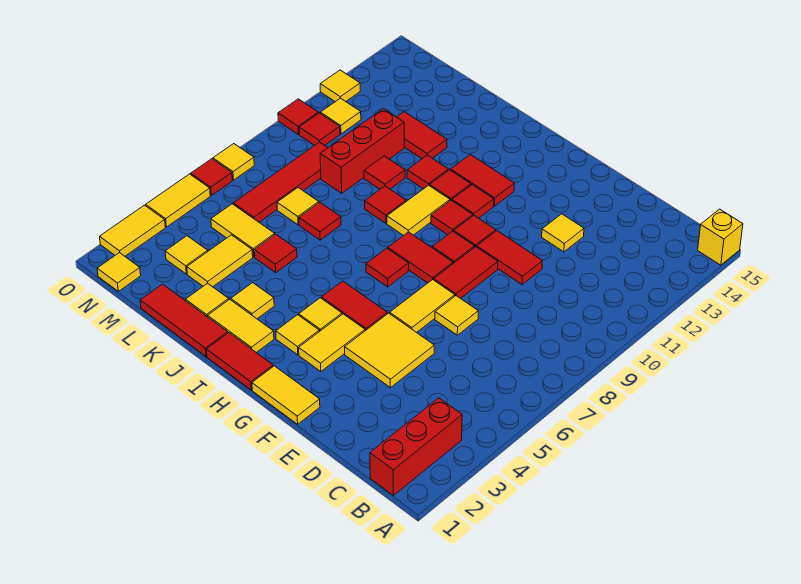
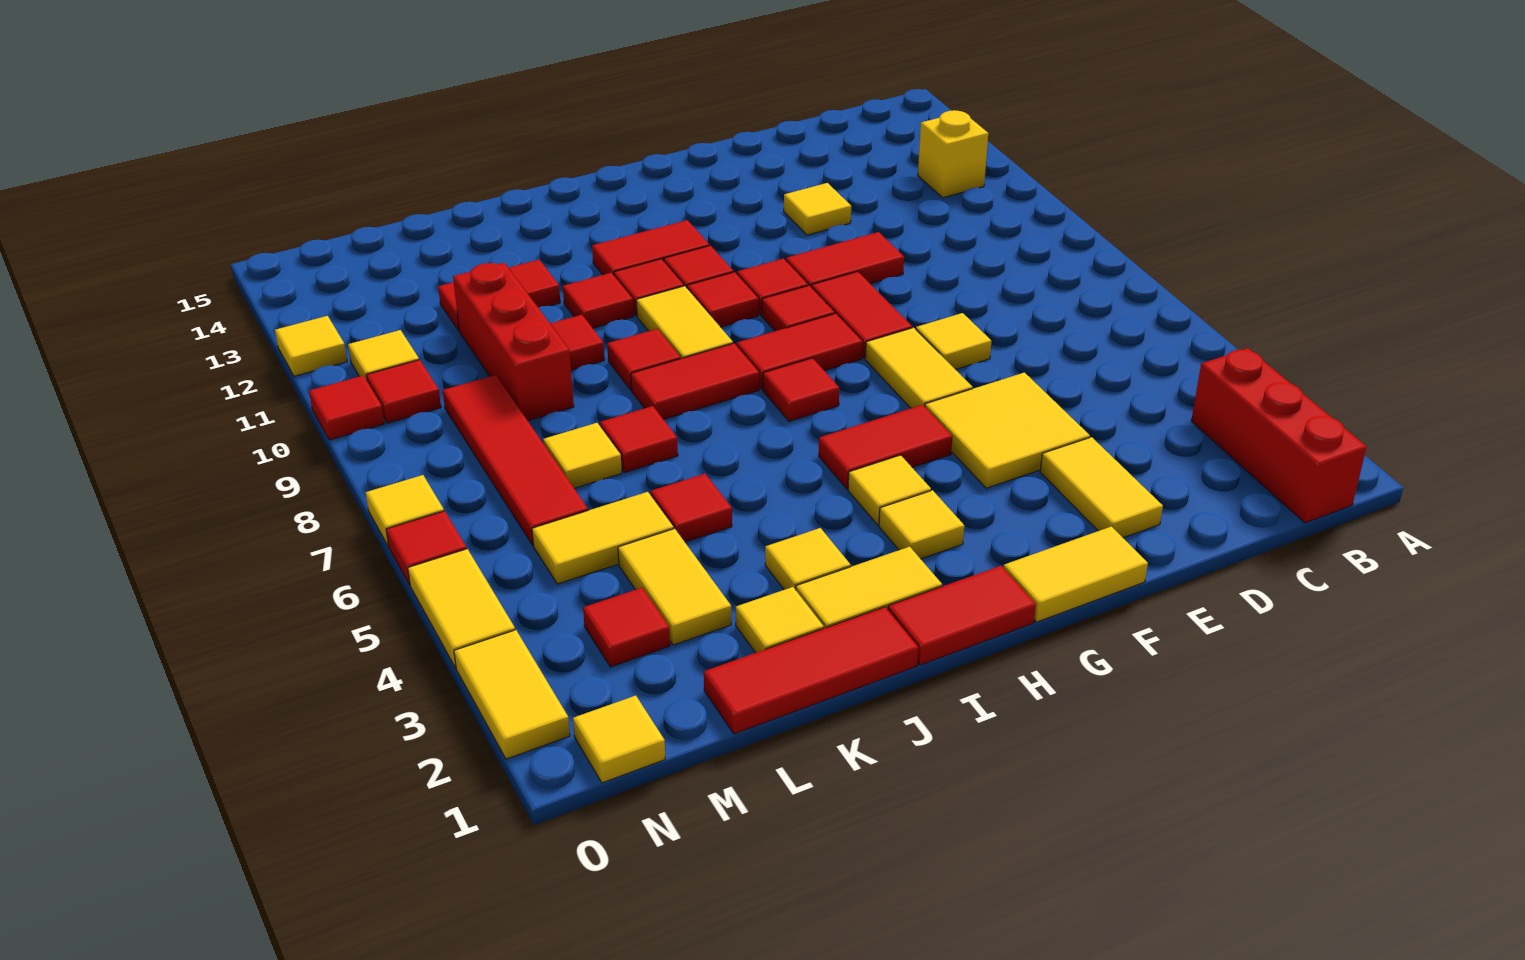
yellow 1x1 brick [698,209,743,265] -> yellow 1x1 brick moved to [918,110,988,198]
yellow 1x2 tile [299,314,365,372] -> yellow 1x2 tile moved to [1040,437,1163,538]
none -> red 1x2 tile [631,343,759,420]
yellow 1x1 tile [165,236,208,274] -> red 1x1 tile [583,588,670,667]

